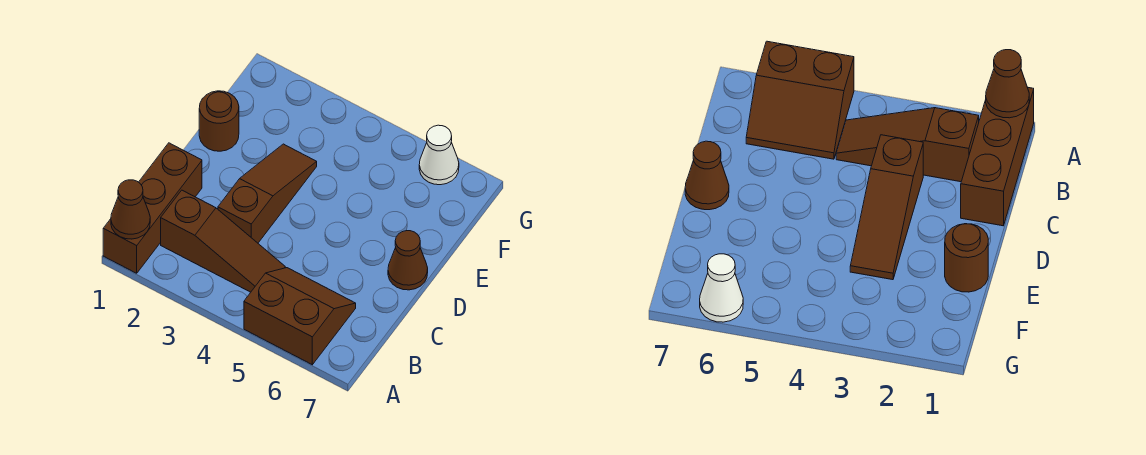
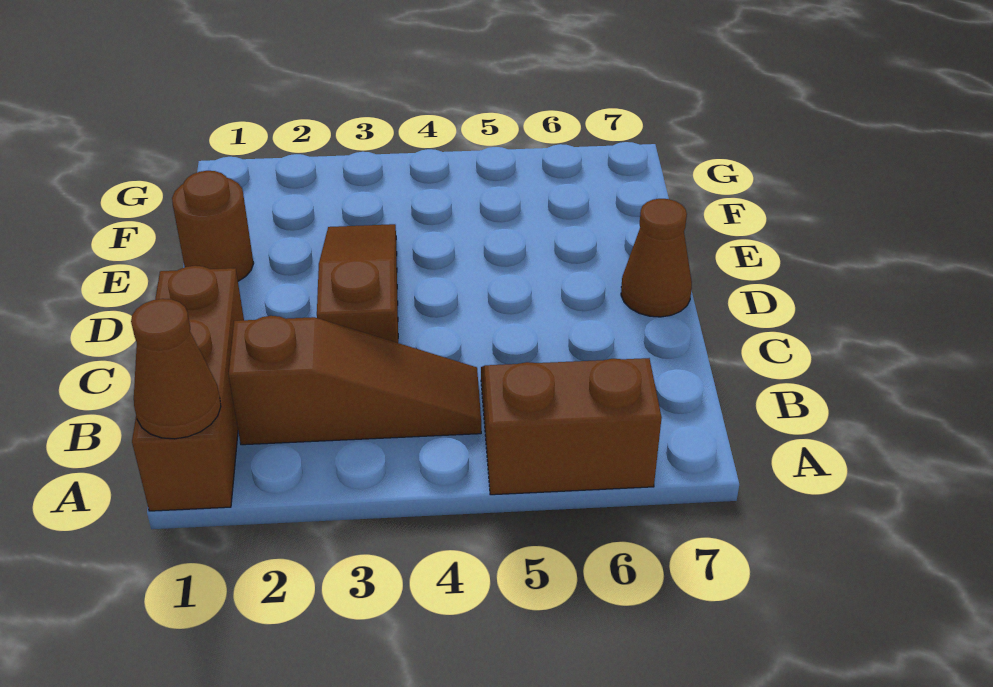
white 1x1 cone [419,125,459,185] -> none

